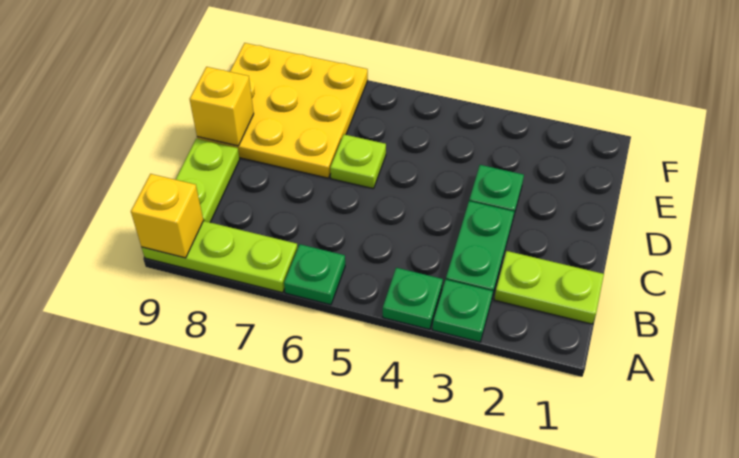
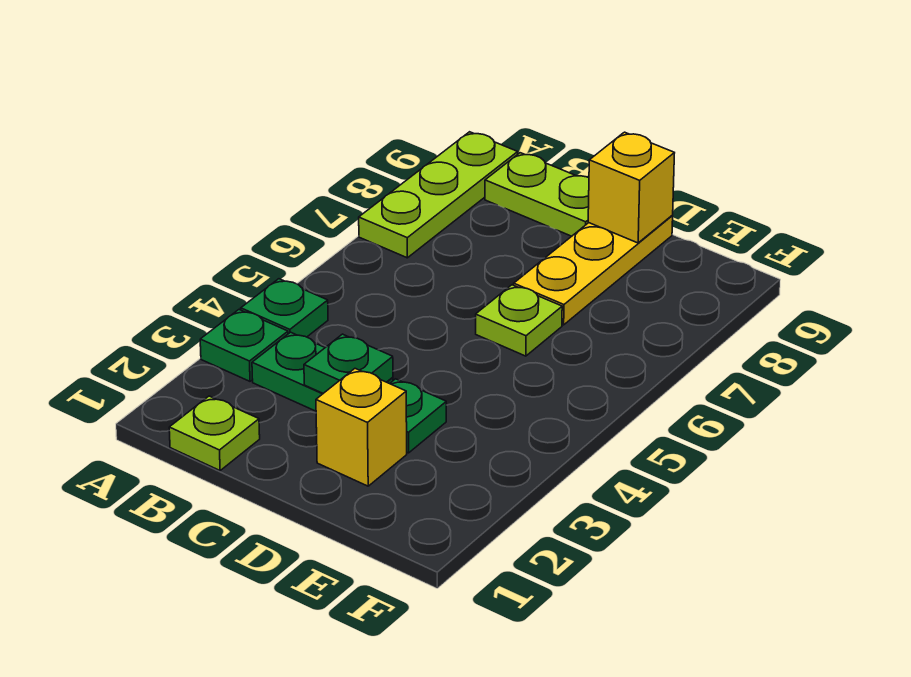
green 1x1 plate [284,244,345,305] -> green 1x1 plate moved to [304,334,393,393]
yellow 1x1 brick [131,174,203,258] -> yellow 1x1 brick moved to [316,369,407,486]
lime 1x2 plate [494,251,604,324] -> lime 1x1 plate [169,396,260,470]
yellow 3x3 plate [197,43,368,178] -> yellow 1x3 plate [514,216,673,325]

